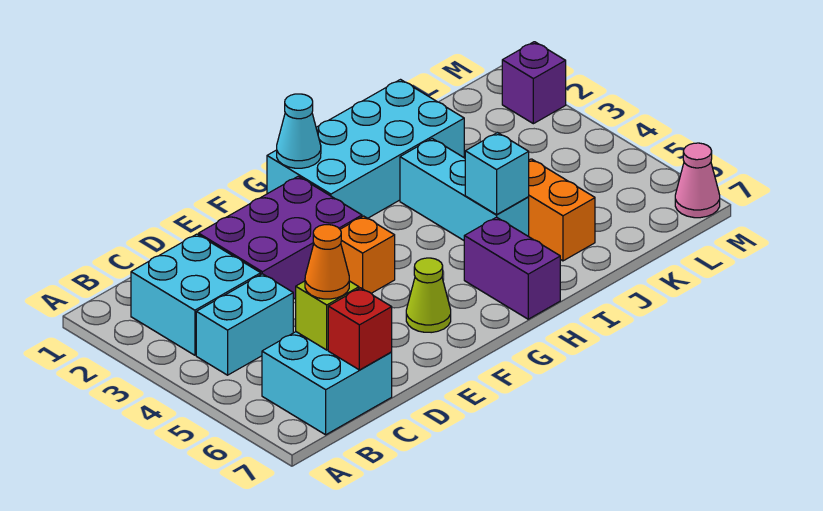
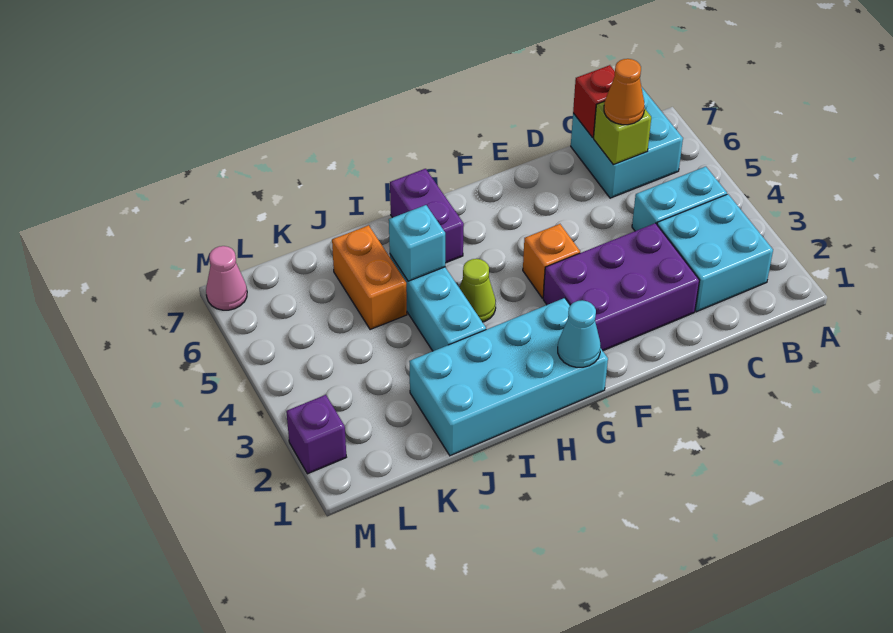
lime 1x1 cone [406,258,451,333] -> lime 1x1 cone moved to [459,259,496,322]

